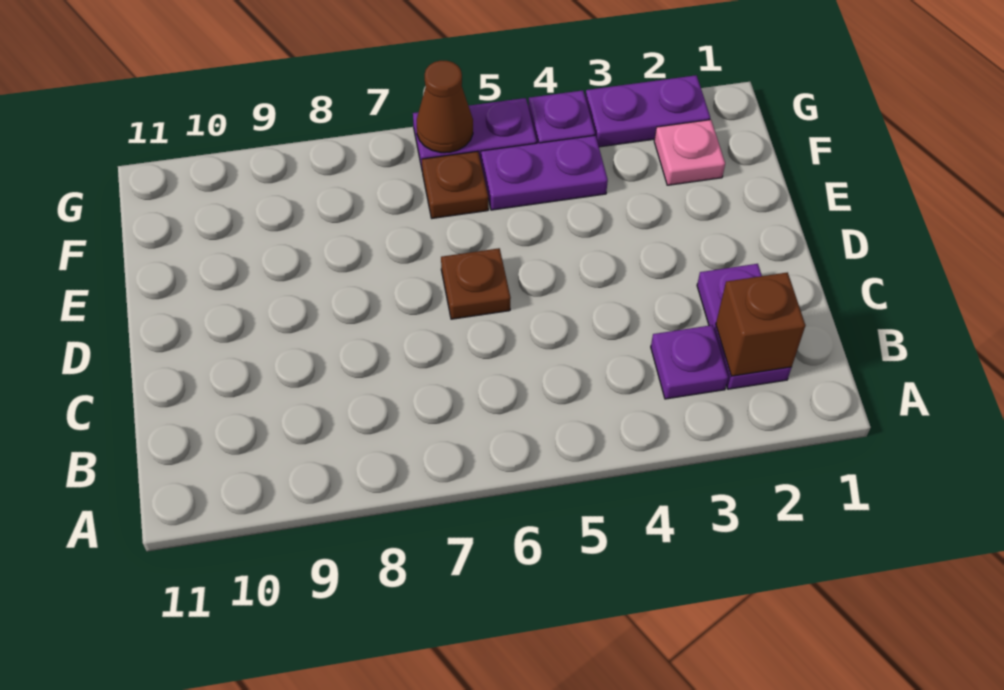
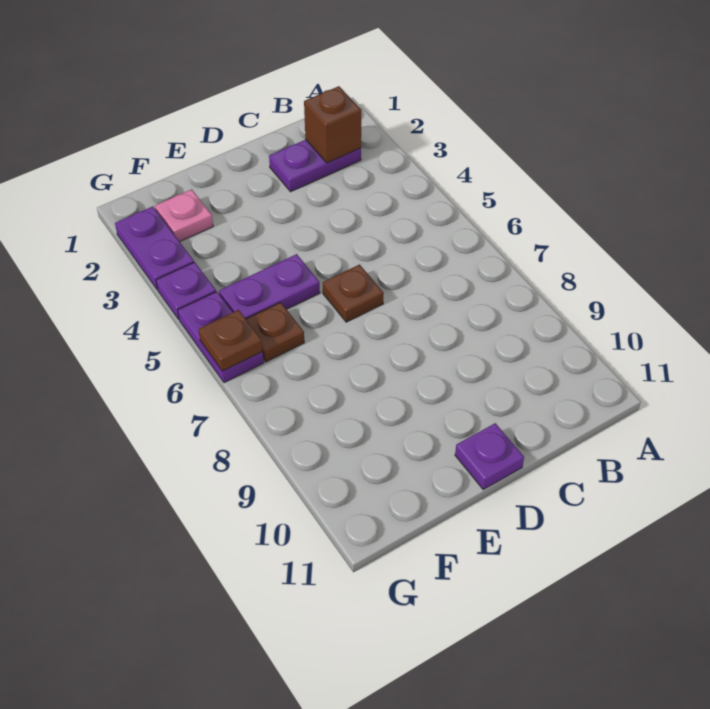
purple 1x1 plate [651,325,728,399] -> purple 1x1 plate moved to [455,423,524,489]
purple 1x2 plate [481,135,608,210] -> purple 1x2 plate turned to [219,254,320,319]
brown 1x1 cone [417,61,473,153] -> brown 1x1 plate [199,310,263,371]

